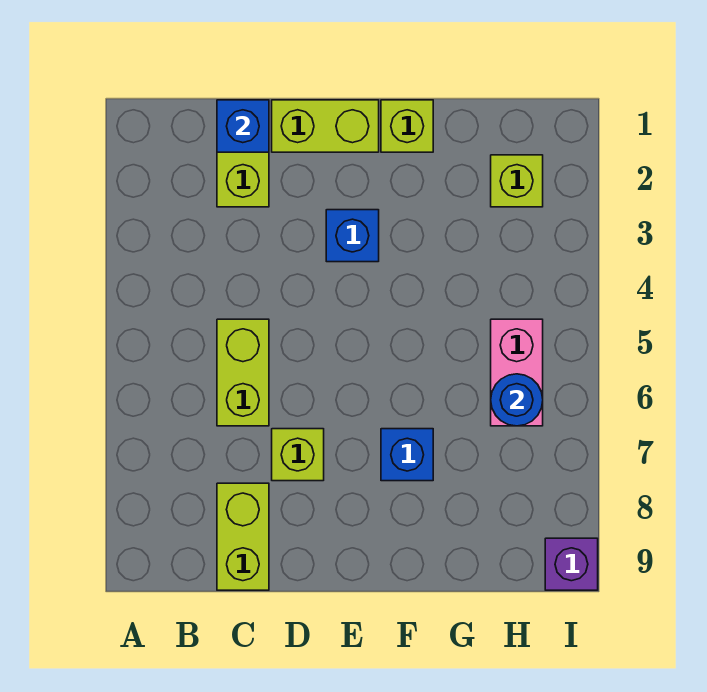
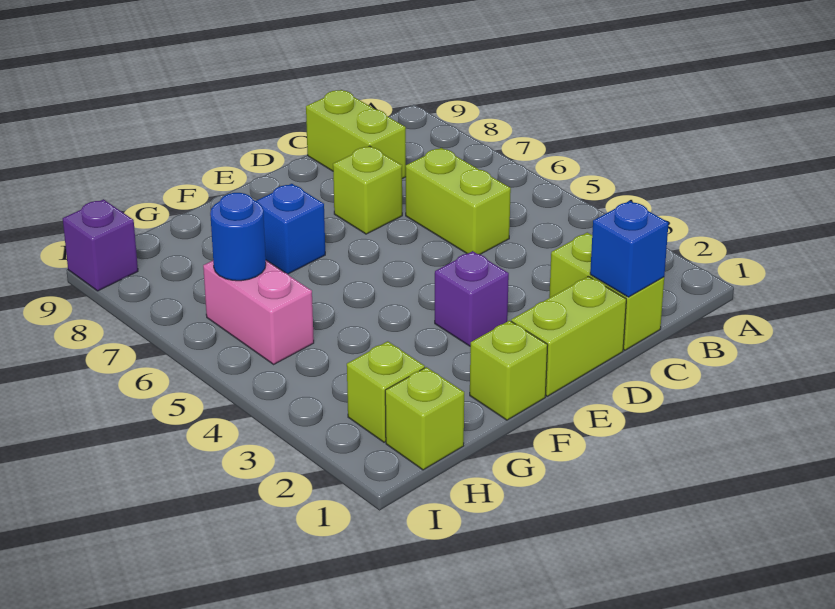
blue 1x1 brick [326,210,379,262] -> purple 1x1 brick [435,251,509,346]
none -> lime 1x1 brick [385,367,464,470]

